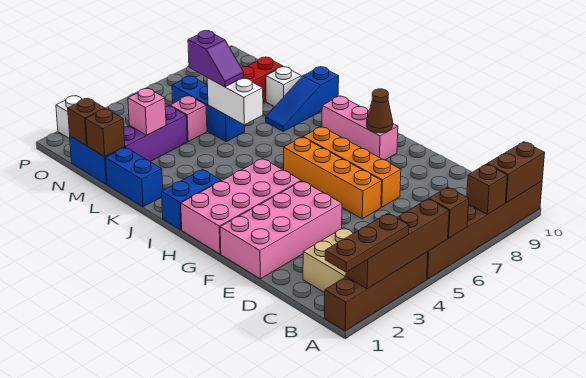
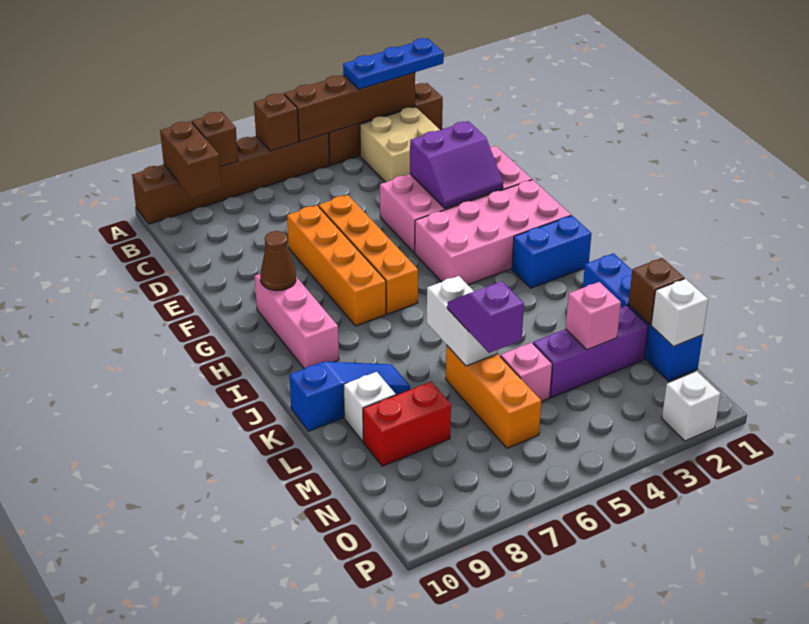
brown 1x3 plate [325,213,409,272] -> blue 1x3 plate [343,38,444,89]
brown 1x2 brick [487,142,545,203] -> brown 1x2 brick turned to [160,121,222,198]
none -> purple 2x2 slope [410,121,503,208]
blue 1x3 brick [172,76,245,142] -> orange 1x3 brick [446,345,541,448]
brown 1x1 brick [68,99,105,146] -> white 1x1 brick [651,279,708,346]

